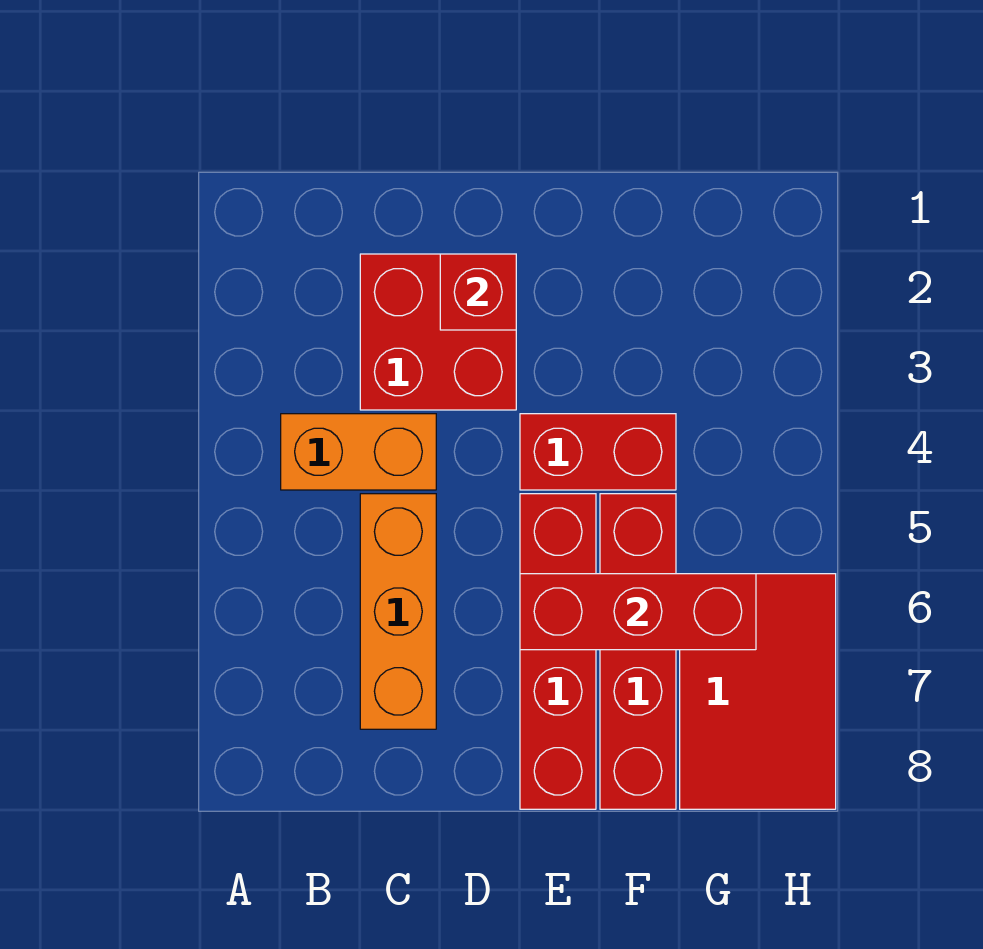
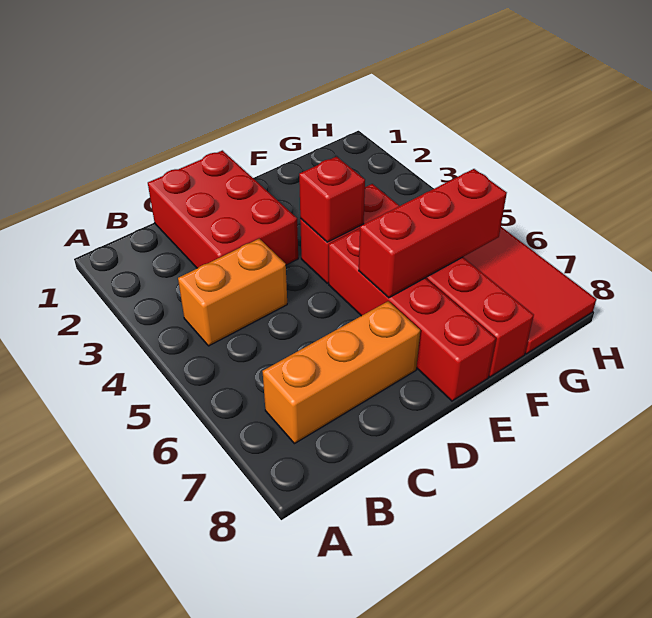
red 2x2 brick [360,254,516,410] -> red 2x3 brick [148,150,298,268]
orange 1x3 brick [360,494,436,729] -> orange 1x3 brick turned to [262,301,420,444]
red 1x1 brick [440,254,516,330] -> red 1x1 brick moved to [299,157,365,242]

